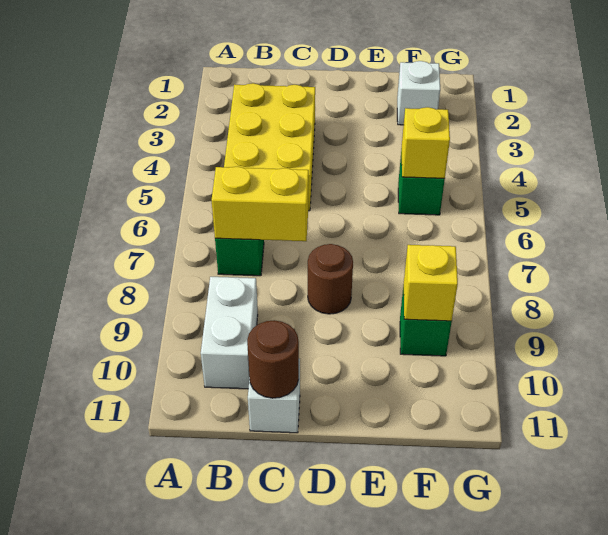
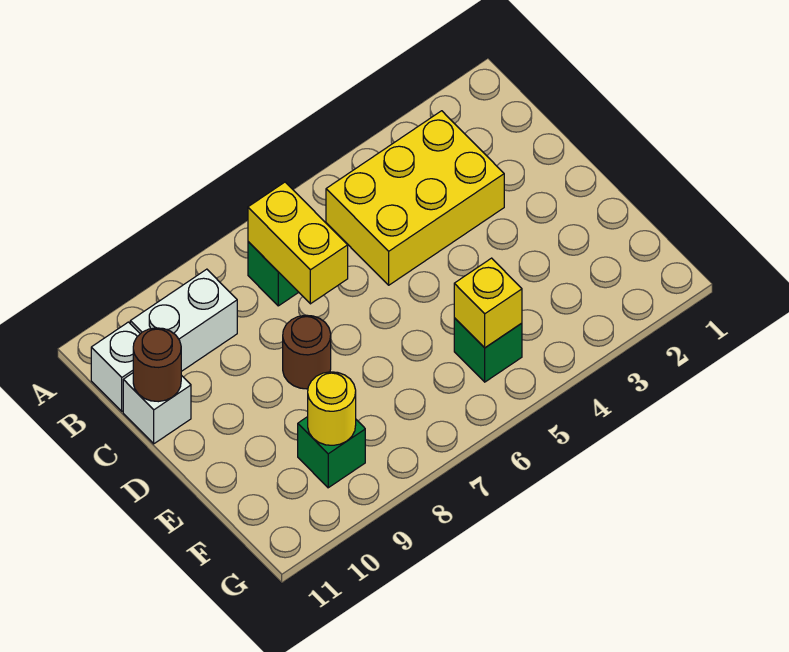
white 1x1 brick [397,61,440,125] -> white 1x1 brick moved to [91,322,140,411]
yellow 1x1 brick [404,245,458,321] -> yellow 1x1 round brick [308,372,356,445]

